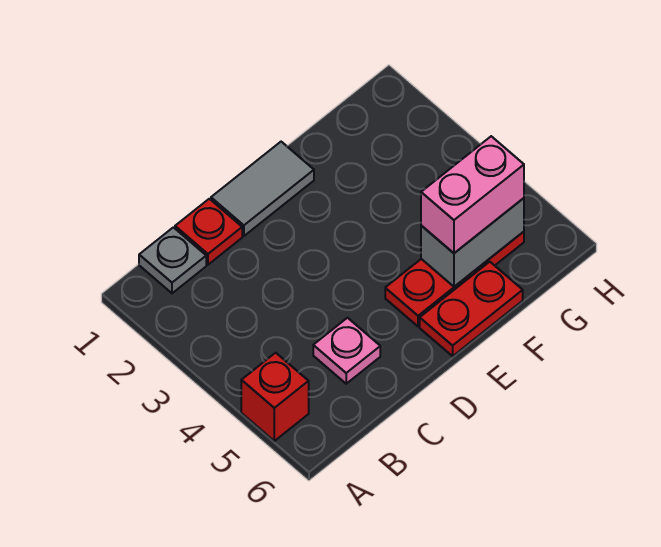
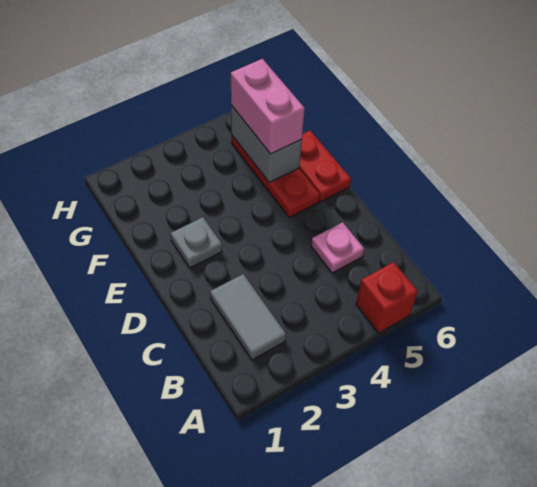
grey 1x1 plate [139,227,206,293] -> grey 1x1 plate moved to [171,217,222,268]
red 1x1 plate [175,199,242,265] -> none
grey 1x2 tile [211,142,314,236] -> grey 1x2 tile moved to [210,274,286,360]

